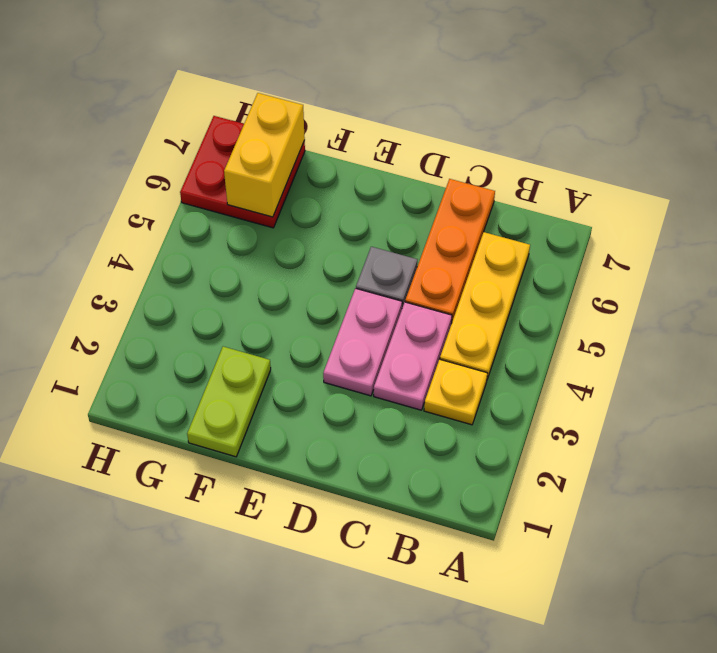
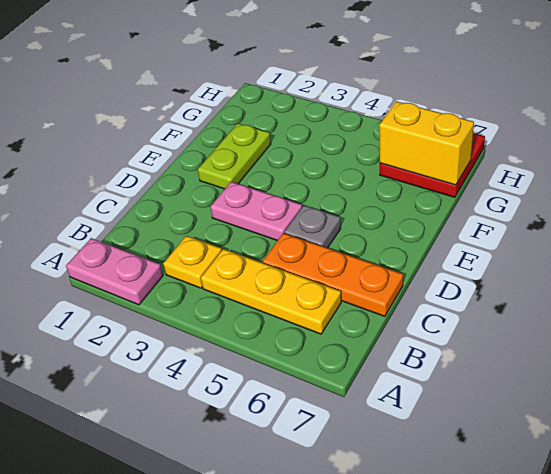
pink 1x2 plate [374,302,452,410] -> pink 1x2 plate moved to [66,238,163,305]
lime 1x2 plate [187,347,271,457] -> lime 1x2 plate turned to [198,123,271,189]

